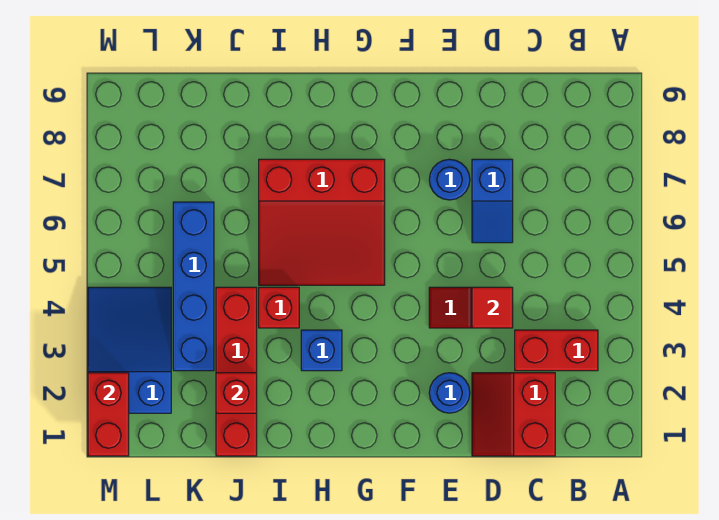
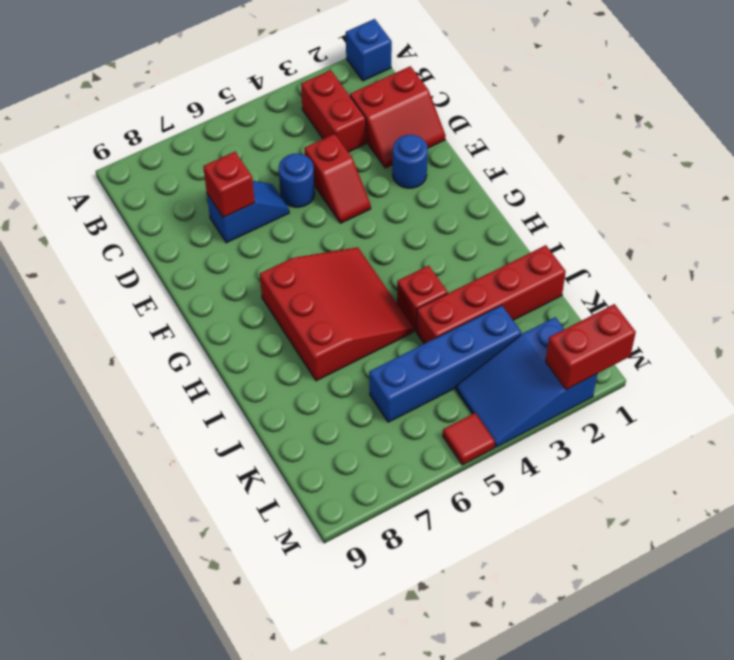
red 1x1 tile [472,287,513,328] -> red 1x1 tile moved to [443,413,495,465]
blue 1x1 round brick [429,159,470,200] -> blue 1x1 round brick moved to [279,154,315,207]
blue 1x1 brick [301,330,342,371] -> blue 1x1 brick moved to [346,19,392,81]
red 1x1 brick [216,373,257,413] -> red 1x1 brick moved to [203,152,255,218]

